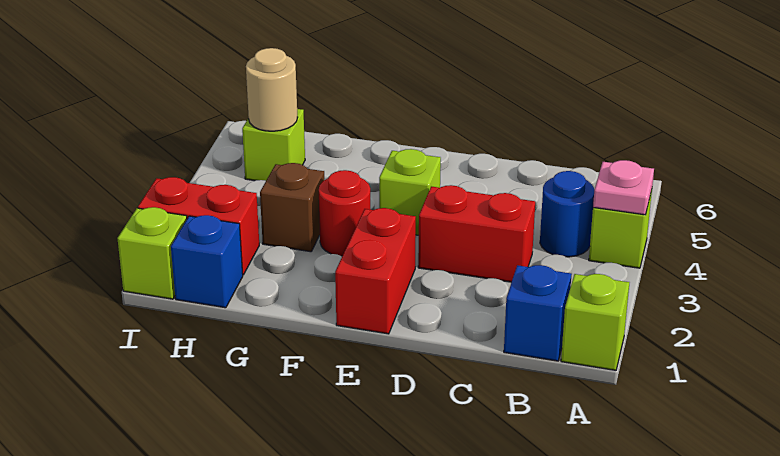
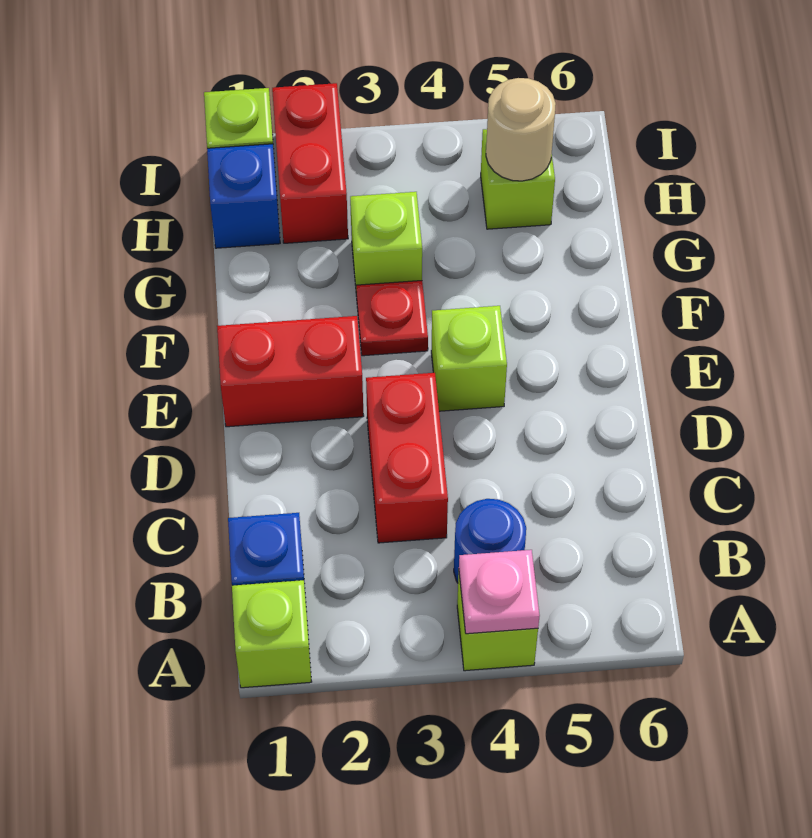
red 1x1 round brick [319,170,370,256] -> red 1x1 plate [356,281,428,356]
brown 1x1 brick [260,163,324,252] -> lime 1x1 brick [350,192,422,296]

